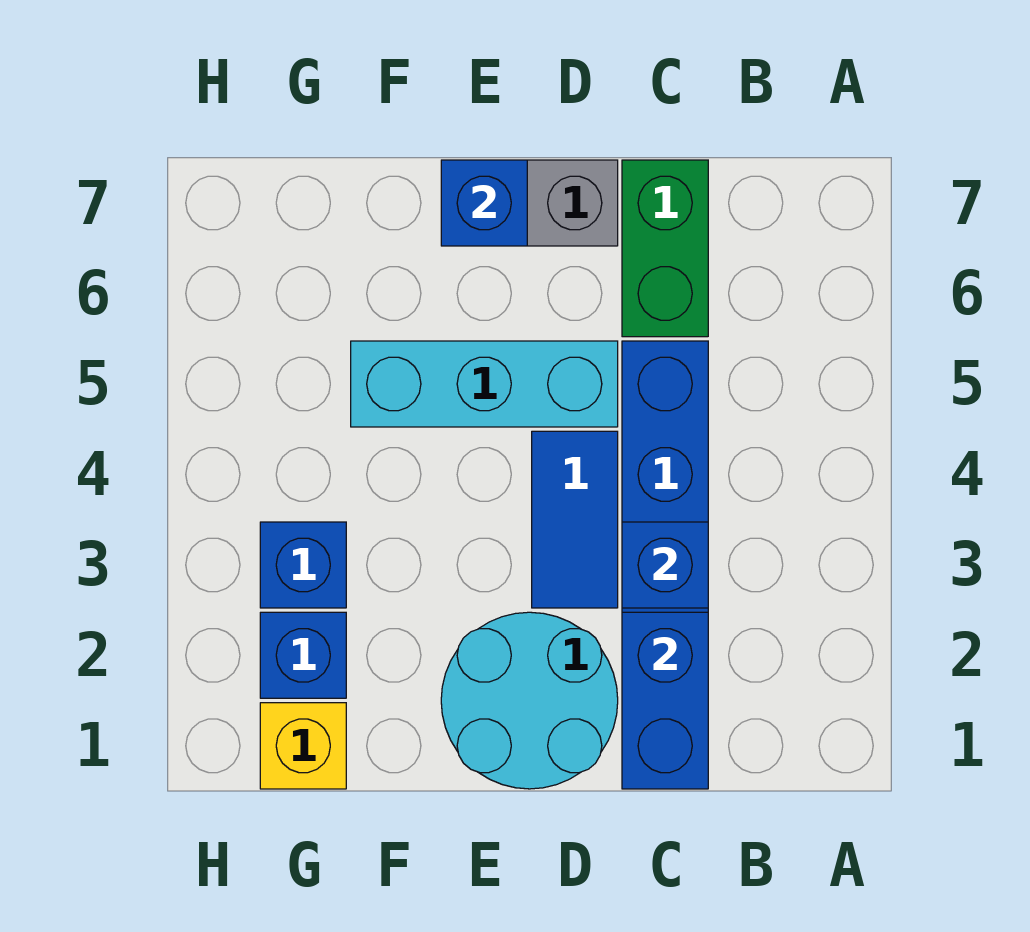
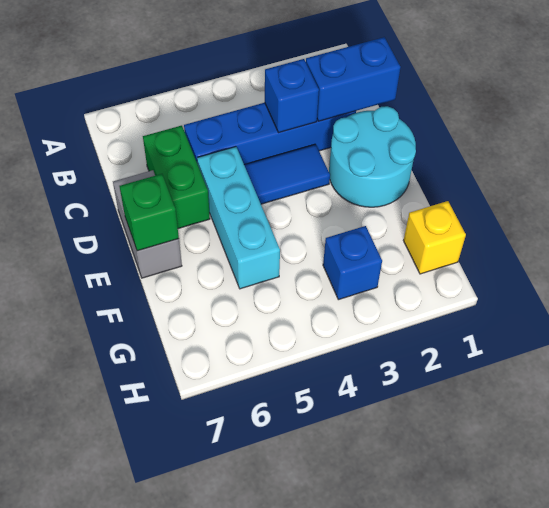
green 1x2 brick [622,160,708,337] -> green 1x2 brick turned to [143,126,210,229]
blue 1x1 brick [441,160,527,246] -> green 1x1 brick [119,174,179,251]
blue 1x1 brick [260,612,346,698] -> none

